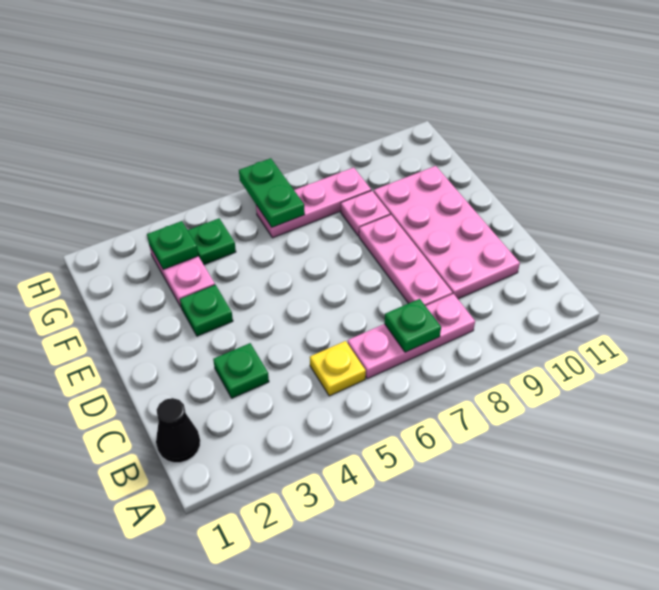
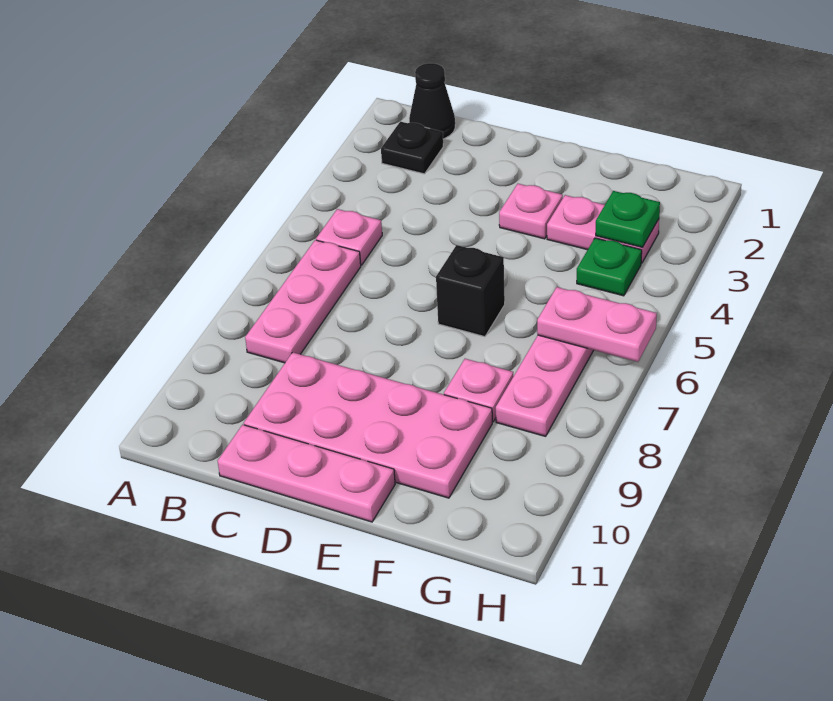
none -> black 1x1 plate [381,121,443,174]
yellow 1x1 plate [310,341,366,396] -> pink 1x1 plate [316,209,382,265]
green 1x1 plate [384,299,441,352] -> none
green 1x1 plate [213,343,269,398] -> none
pink 1x3 plate [359,215,452,306] -> pink 1x3 plate moved to [218,425,395,522]
green 1x1 plate [180,285,233,336] -> pink 1x1 plate [499,184,563,239]
none -> black 1x1 brick [436,245,505,337]
green 1x2 plate [239,158,305,227] -> pink 1x2 plate [537,287,657,362]

